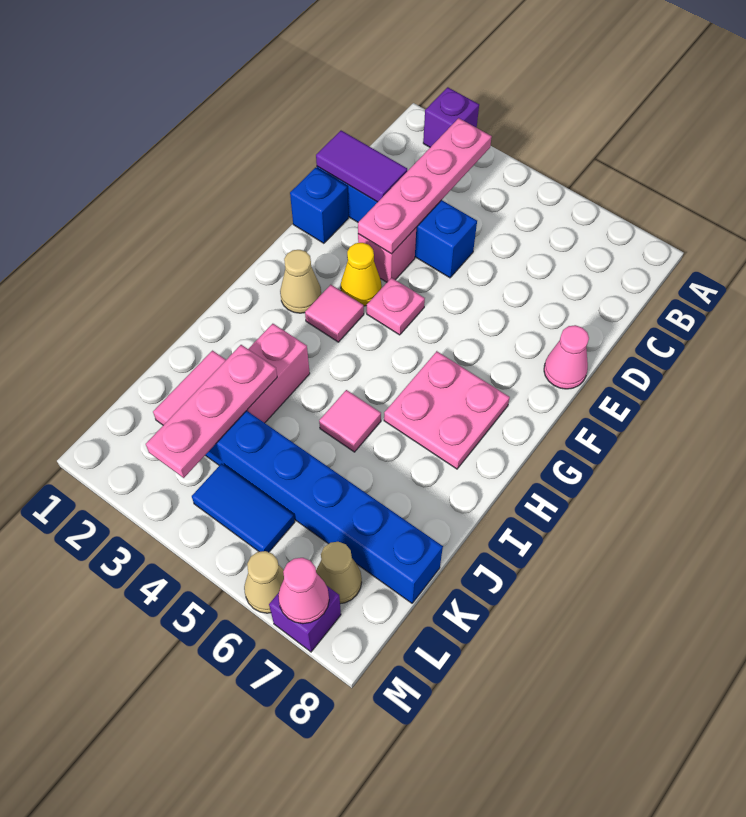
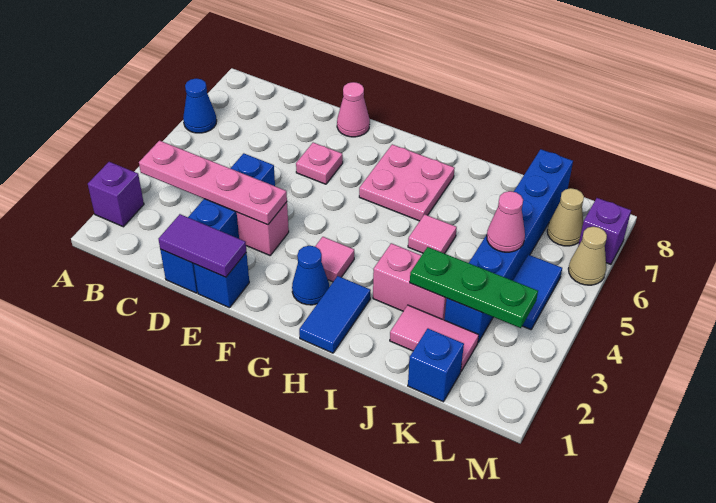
none -> blue 1x1 cone [183,78,217,133]
purple 1x2 tile [316,131,407,202] -> purple 1x2 tile turned to [159,214,246,277]
yellow 1x1 cone [341,243,382,306] -> none
pink 1x1 plate [367,278,425,335] -> pink 1x1 plate moved to [296,143,343,184]
tan 1x1 cone [280,250,321,313] -> blue 1x1 cone [292,246,329,305]
none -> blue 1x2 tile [299,276,371,353]
pink 1x3 plate [146,345,277,478] -> green 1x3 plate [410,247,538,328]
none -> blue 1x1 brick [408,329,464,402]
pink 1x1 cone [278,558,329,624] -> pink 1x1 cone moved to [487,191,525,252]

